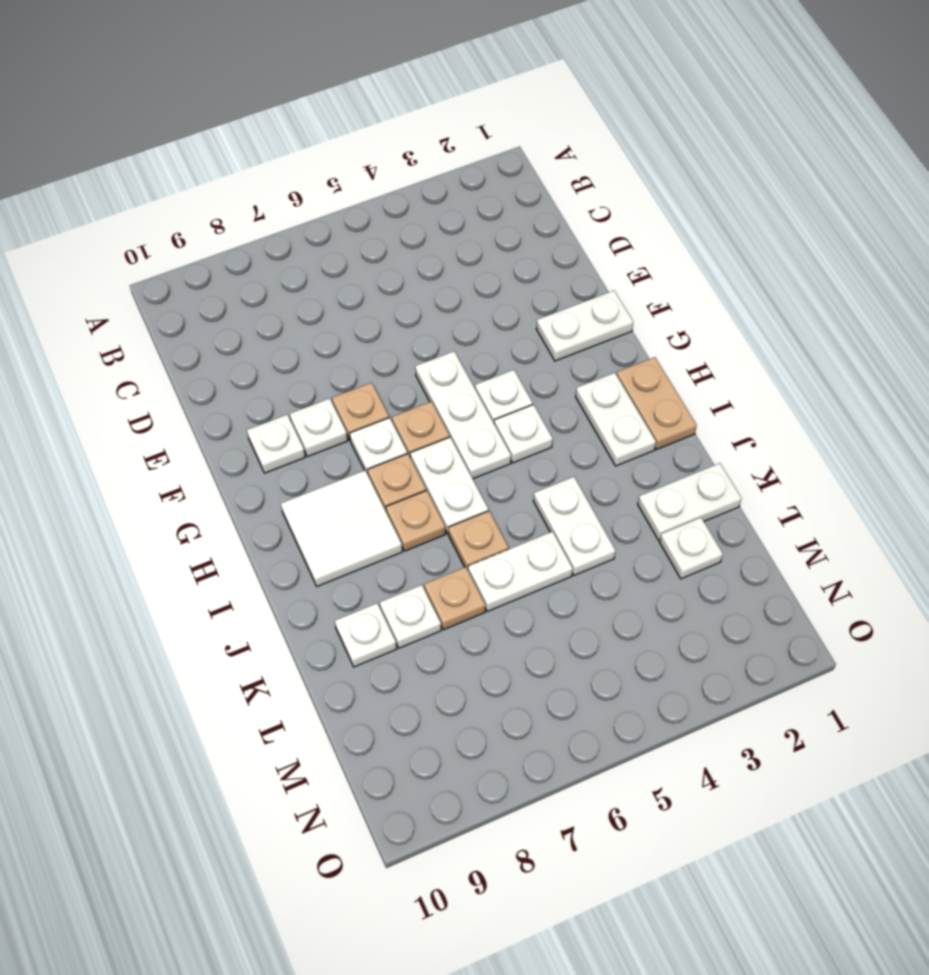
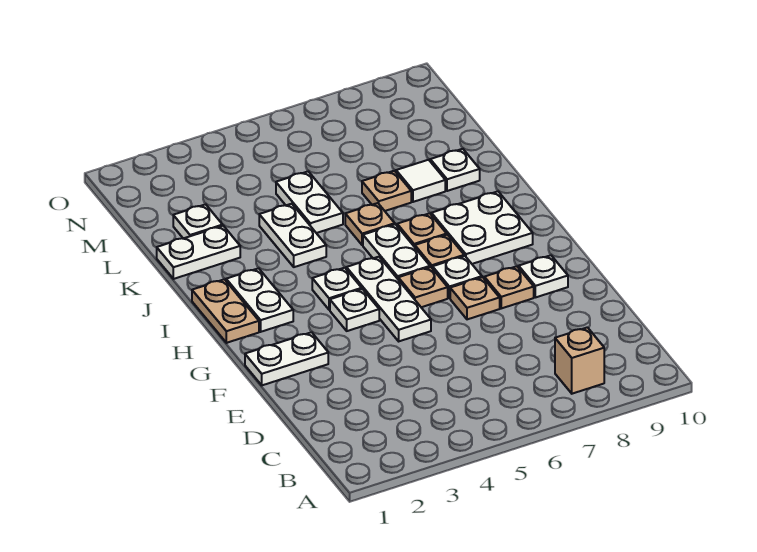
none -> tan 1x1 brick [555,327,604,394]
white 1x1 plate [290,398,348,457] -> tan 1x1 plate [484,266,534,308]
white 2x2 tile [281,470,402,586] -> white 2x2 plate [431,191,533,264]
white 1x2 plate [468,532,573,611] -> white 1x2 plate turned to [276,172,343,233]
white 1x1 plate [380,585,441,648] -> white 1x1 tile [396,160,445,202]

